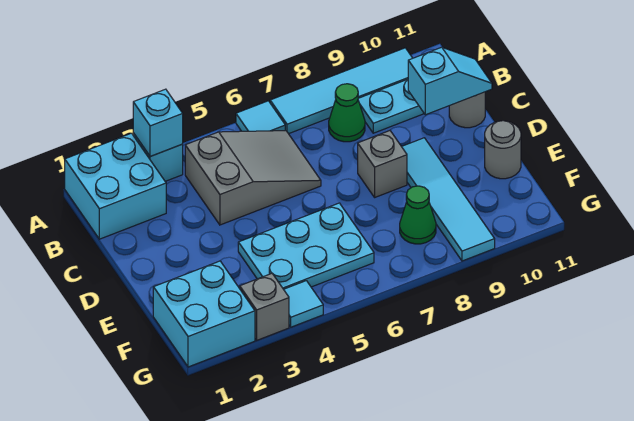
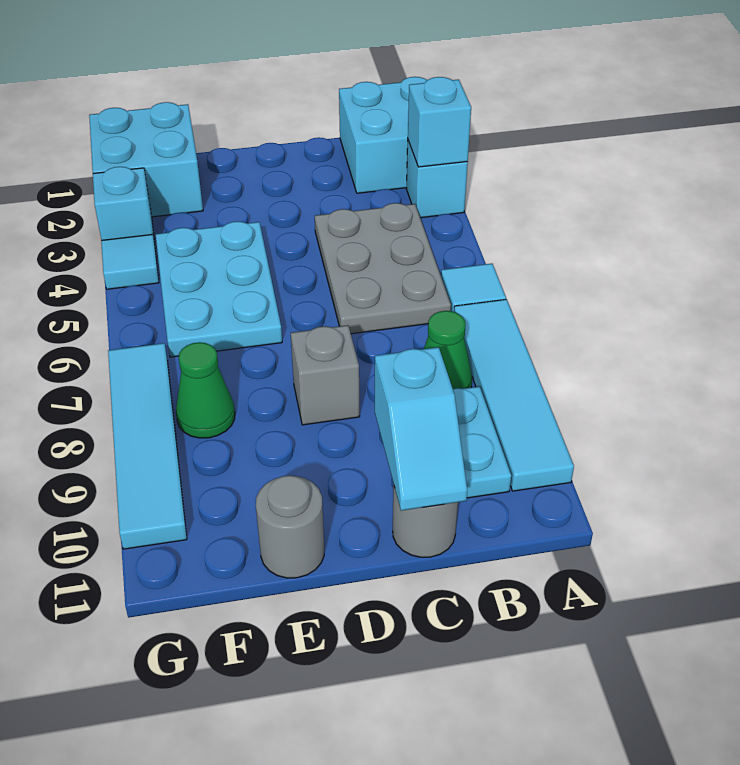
grey 2x3 slope [185,131,321,225] -> grey 2x3 plate [315,203,451,334]
cyan 1x4 tile [402,138,495,261] -> cyan 1x4 tile turned to [108,343,187,549]
grey 1x1 brick [240,274,289,340] -> cyan 1x1 brick [93,167,155,244]

